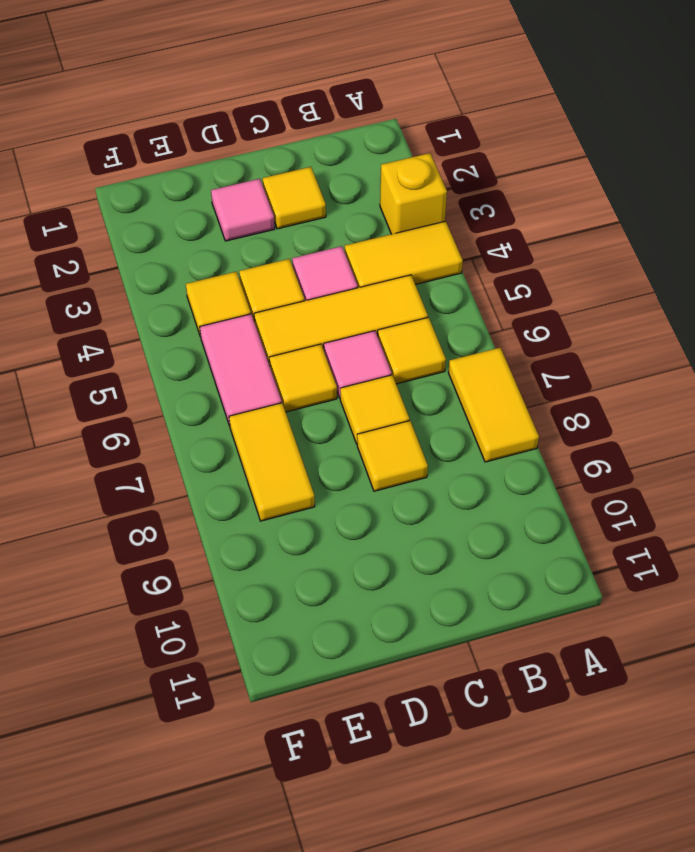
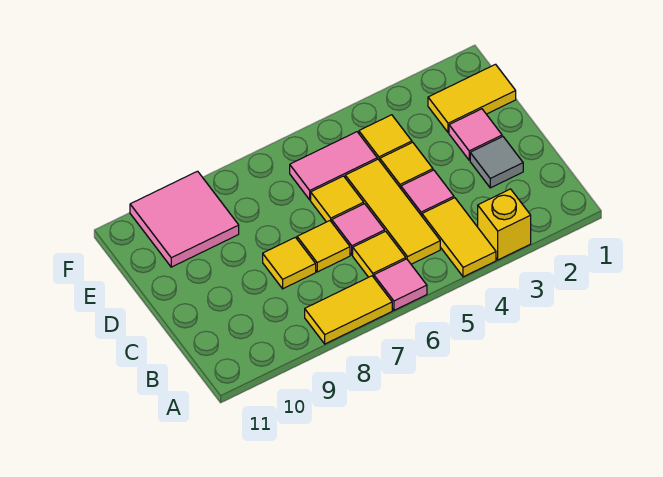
none -> pink 1x1 tile [374,259,427,310]
yellow 1x1 tile [263,167,326,229] -> grey 1x1 tile [470,137,523,188]
yellow 1x2 tile [229,403,315,521] -> yellow 1x2 tile moved to [428,64,516,133]
none -> pink 2x2 tile [130,171,239,267]

